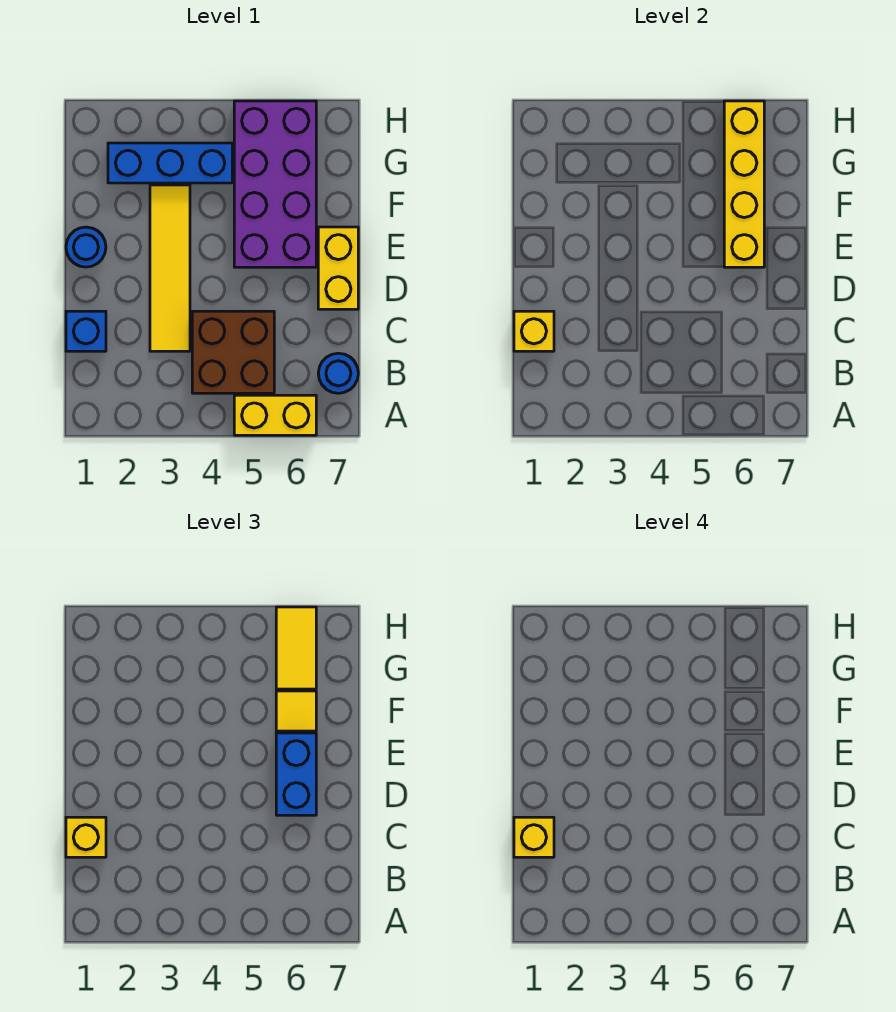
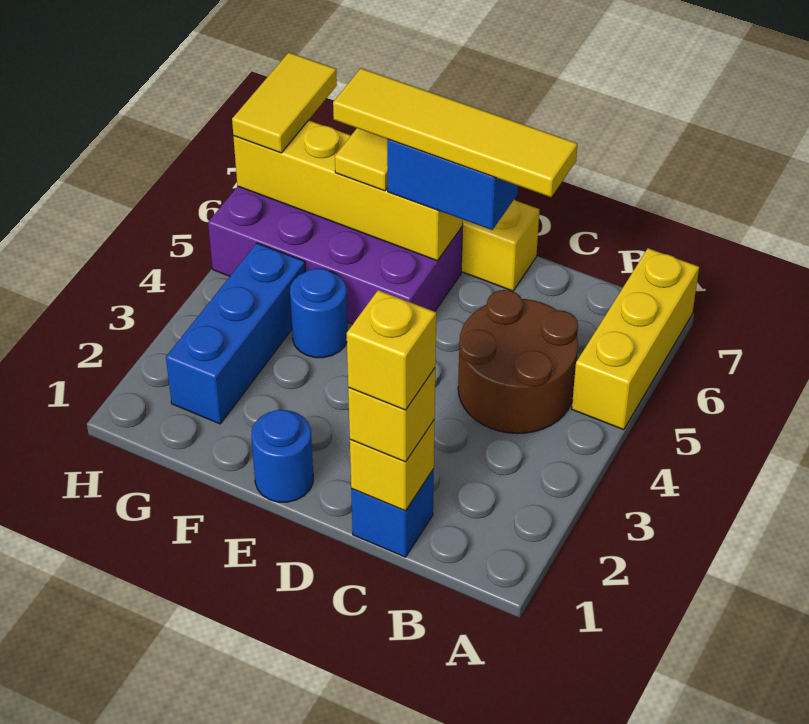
yellow 1x2 brick [234,395,316,435] -> yellow 1x3 brick [572,248,699,430]
brown 2x2 brick [192,311,274,393] -> brown 2x2 round brick [458,290,578,434]
blue 1x1 round brick [318,353,358,393] -> blue 1x1 round brick moved to [290,268,348,358]
yellow 1x4 tile [150,185,190,351] -> yellow 1x4 tile moved to [333,68,578,197]
yellow 1x2 tile [276,607,316,689] -> yellow 1x2 tile turned to [232,53,337,153]

